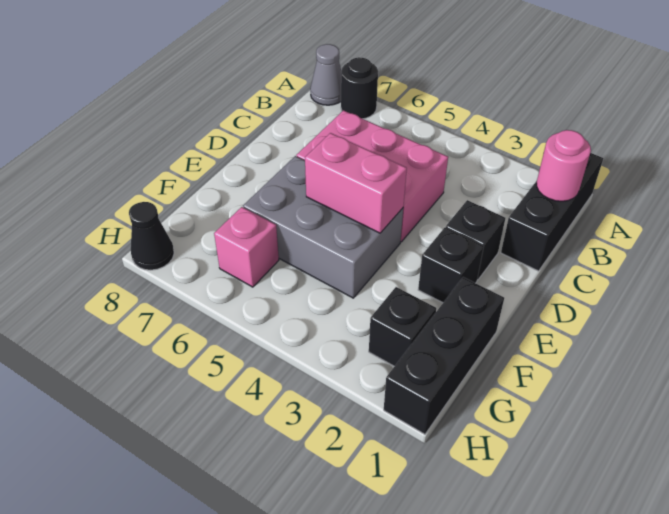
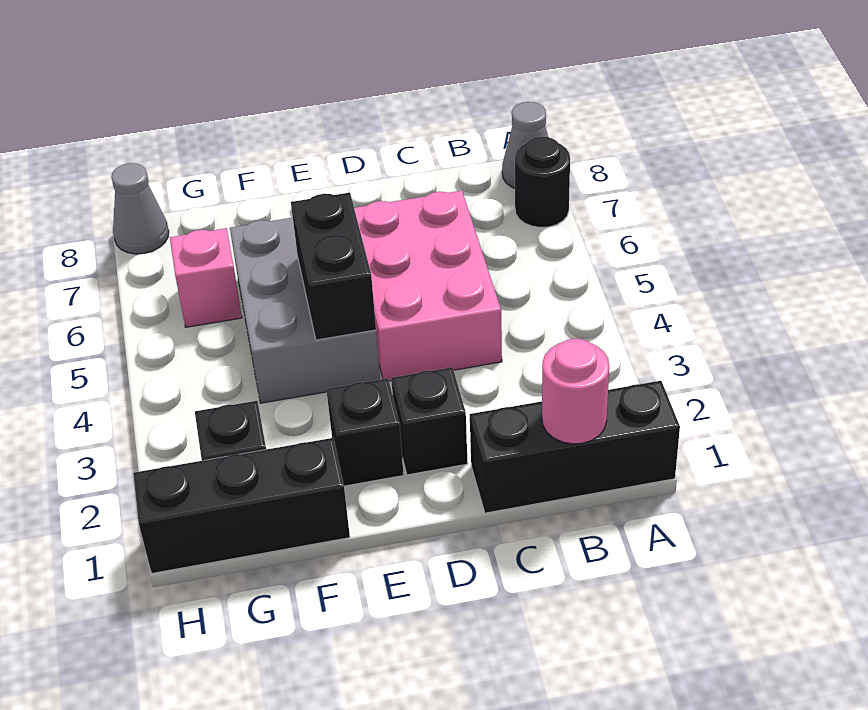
pink 1x2 brick [305,133,407,233] -> black 1x2 brick [291,193,376,340]
black 1x1 cone [129,202,174,270] -> grey 1x1 cone [111,163,169,254]

